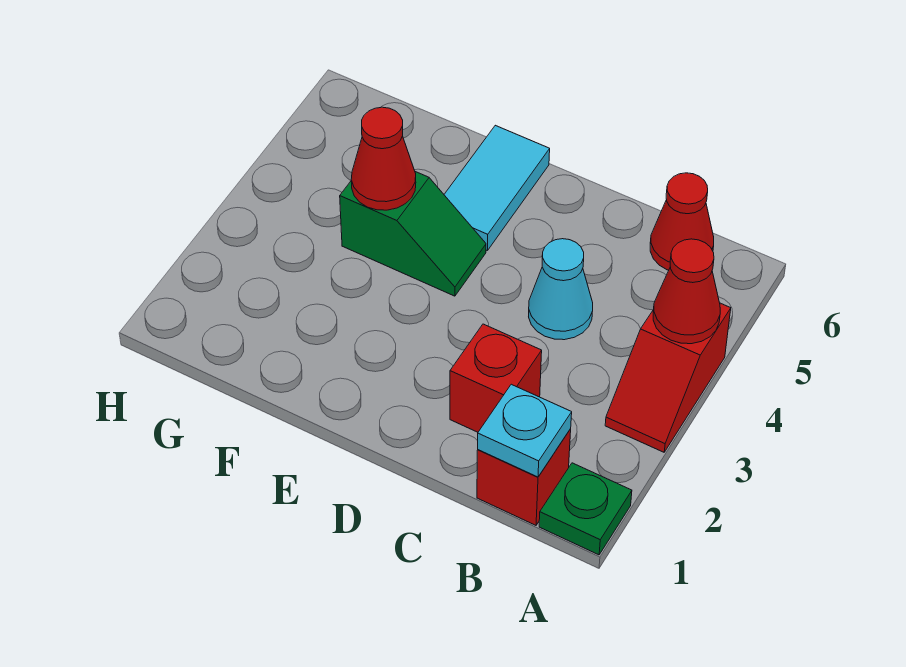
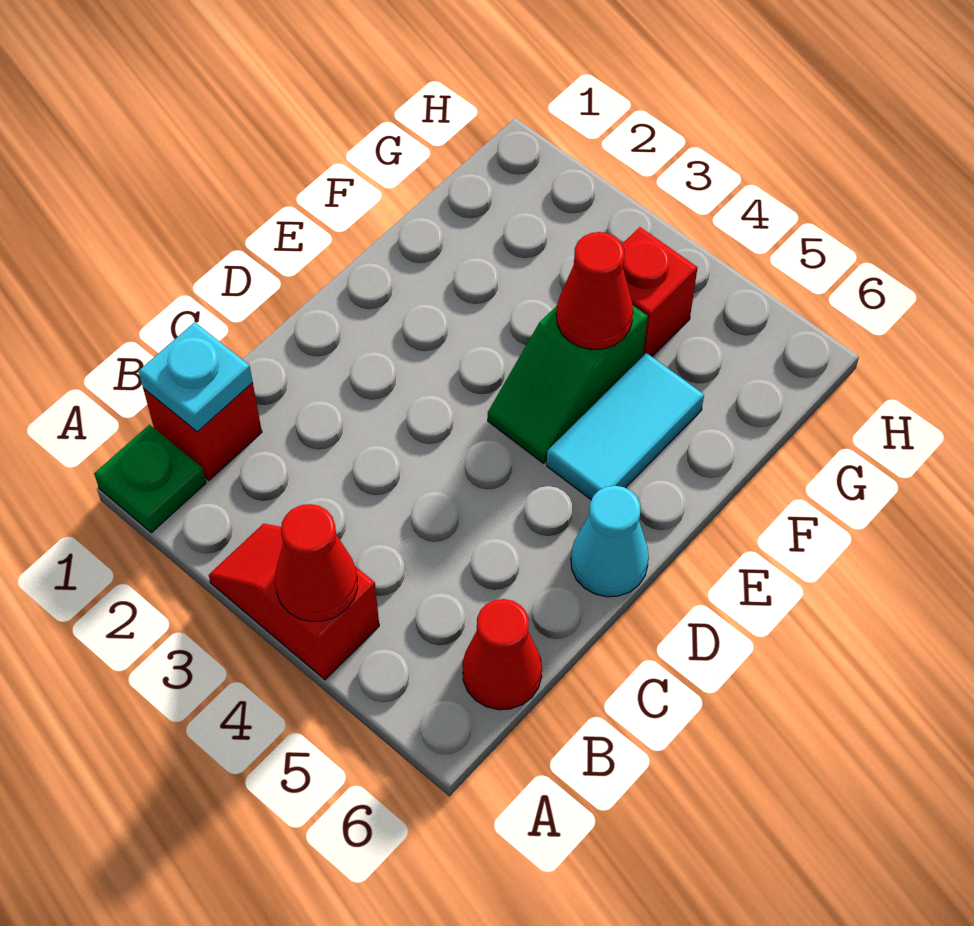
red 1x1 brick [450,324,542,432] -> red 1x1 brick moved to [622,227,698,356]
cyan 1x1 cone [529,239,593,340] -> cyan 1x1 cone moved to [571,486,649,597]
cyan 1x2 tile [444,125,550,251] -> cyan 1x2 tile turned to [547,353,704,500]

